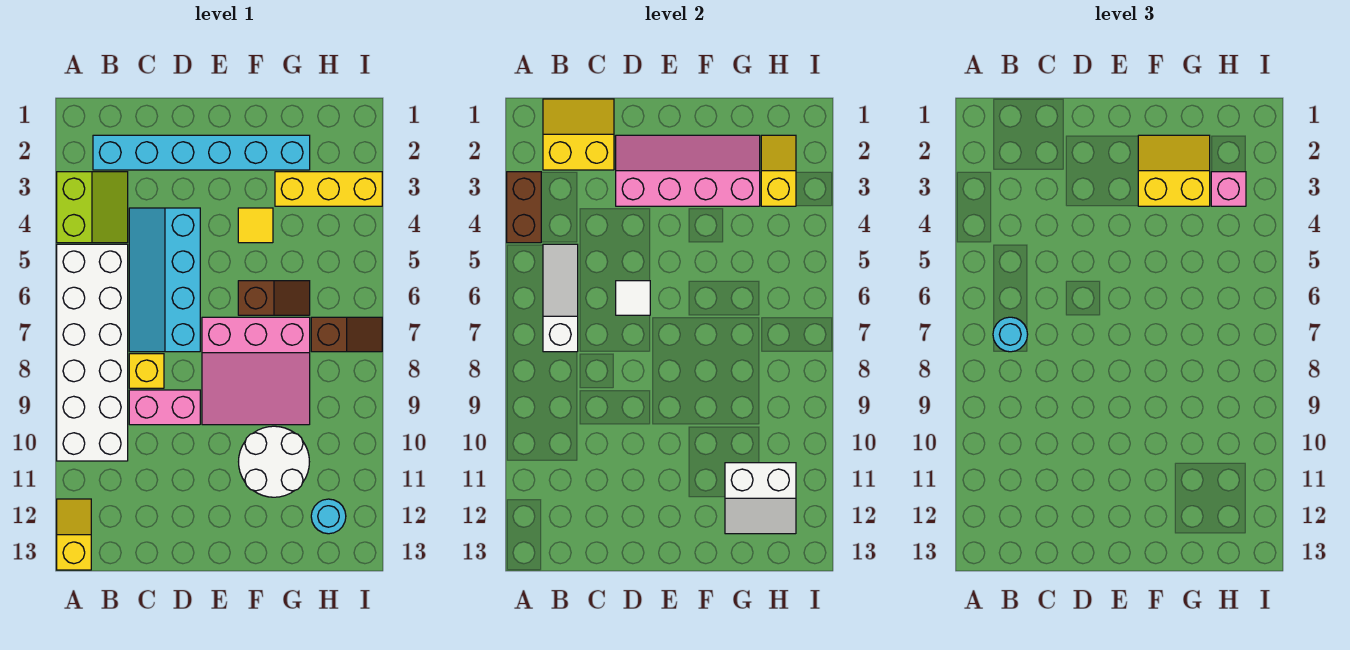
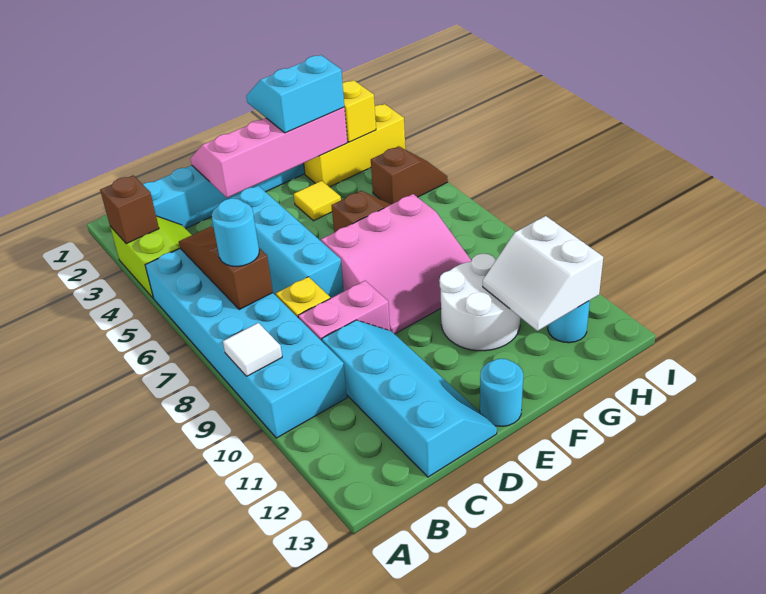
brown 1x2 brick [507,172,541,243] -> brown 1x1 brick [100,175,159,244]
white 2x6 brick [57,244,128,461] -> cyan 2x6 brick [145,249,347,438]
yellow 1x2 slope [57,499,91,570] -> none
yellow 2x2 slope [543,99,614,170] -> none
white 1x3 slope [543,244,578,352] -> brown 1x3 slope [179,226,273,310]
none -> cyan 2x4 slope [322,320,497,477]
white 1x1 tile [616,281,650,315] -> white 1x1 tile moved to [223,323,282,376]
none -> cyan 1x1 round brick [480,359,523,426]
yellow 2x2 slope [1138,135,1210,206] -> cyan 2x2 slope [246,55,344,133]
white 2x2 slope [725,463,796,534] -> white 2x2 slope turned to [483,216,603,331]
pink 1x1 brick [1211,172,1246,206] -> none
brown 1x2 slope [311,317,382,352] -> brown 1x2 slope moved to [371,146,448,204]

